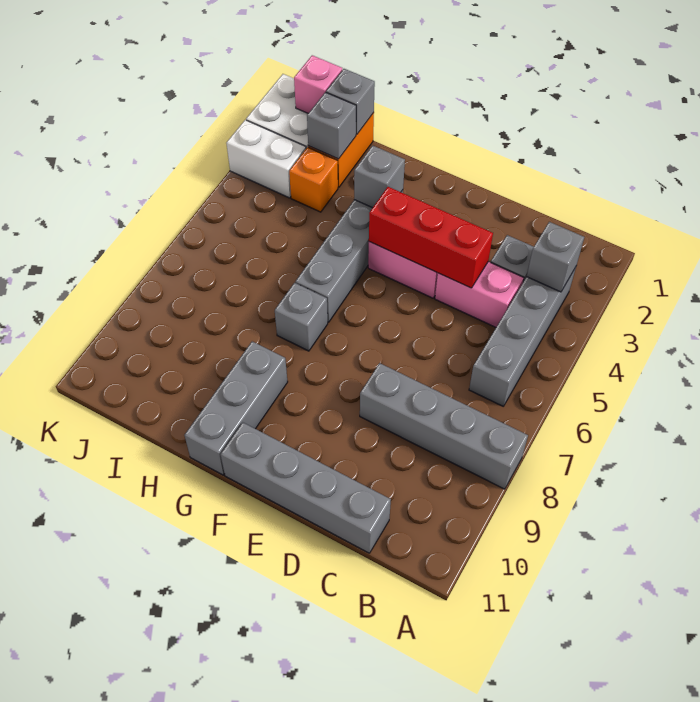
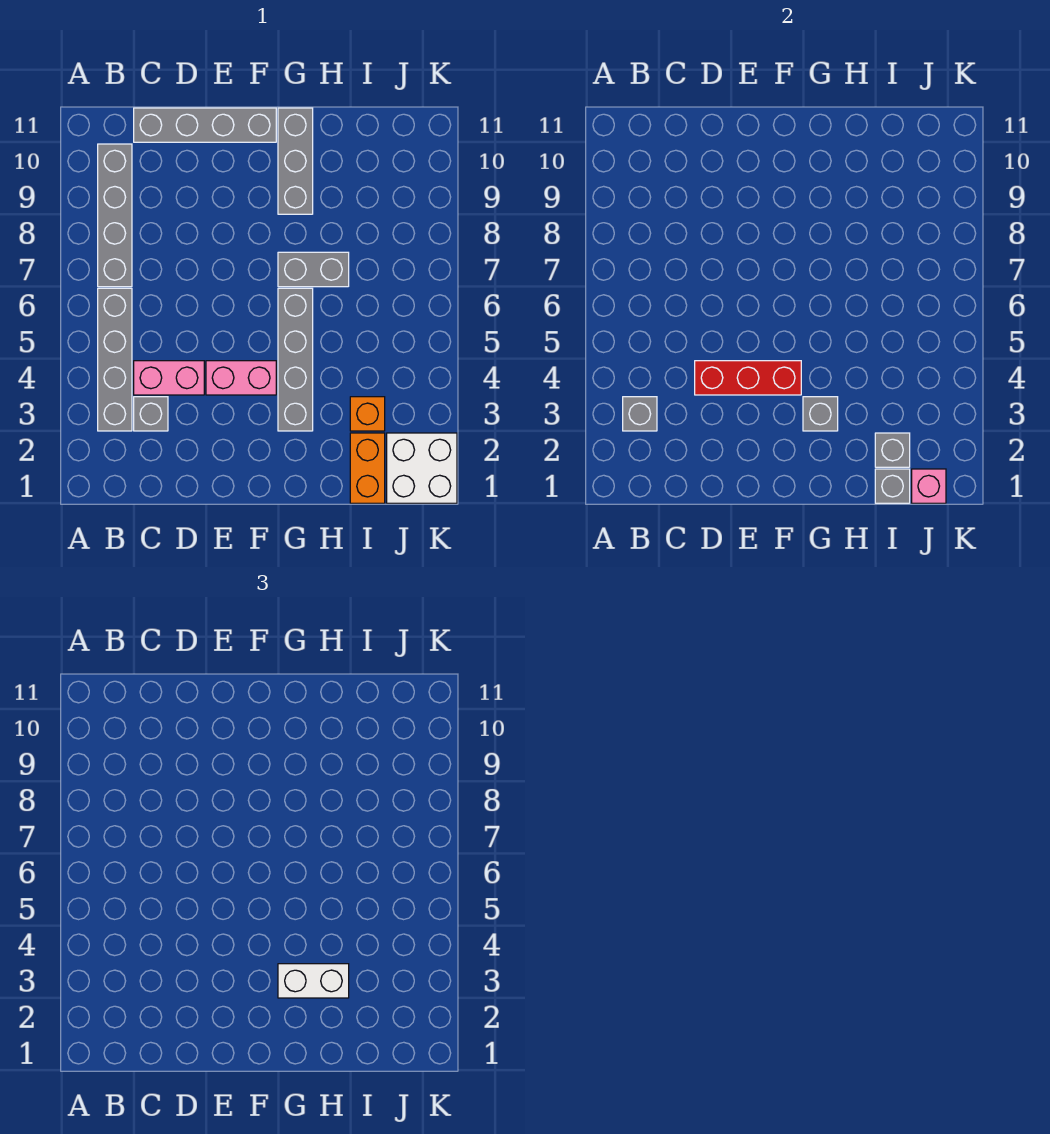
grey 1x4 brick [360,363,528,489] -> grey 1x4 brick turned to [98,144,132,287]
grey 1x1 brick [275,283,328,351] -> grey 1x2 brick [278,252,349,287]
white 1x2 brick [226,120,306,198] -> white 1x2 brick moved to [278,964,349,998]

